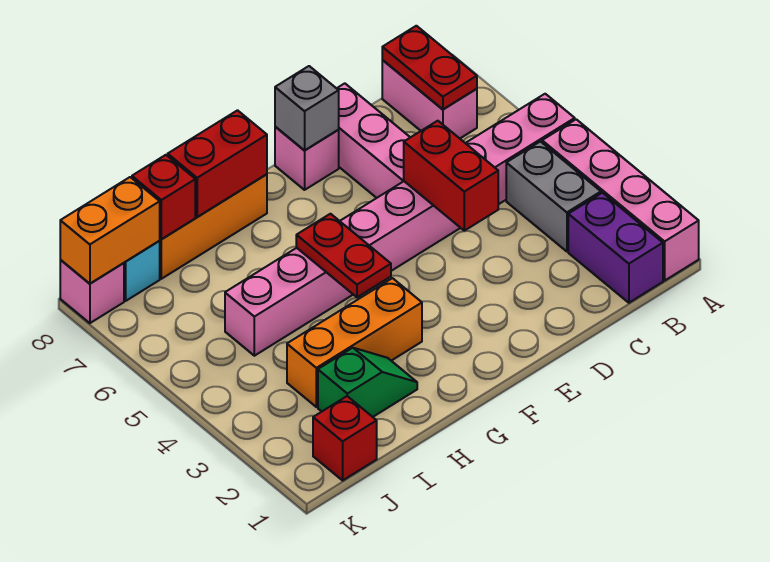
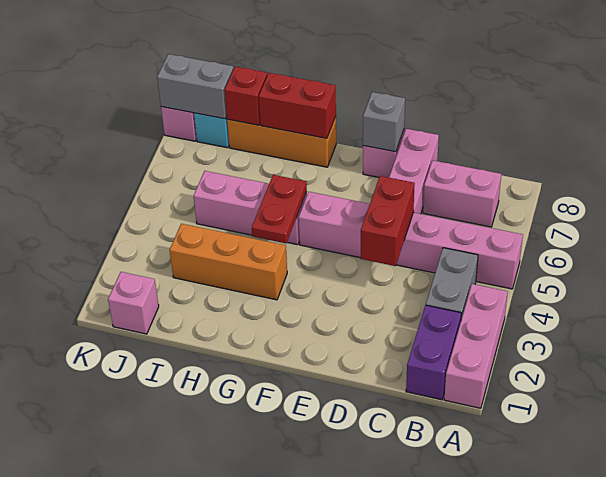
pink 1x4 brick [542,119,699,280] -> pink 1x3 brick [444,284,508,408]
pink 1x2 brick [382,60,477,138] -> pink 1x2 brick turned to [423,160,501,227]
red 1x2 plate [382,26,477,109] -> none
green 1x2 slope [318,348,417,417] -> none
red 1x1 brick [313,396,377,480] -> pink 1x1 brick [108,272,159,334]
orange 1x2 brick [60,177,160,284] -> grey 1x2 brick [157,54,234,119]

